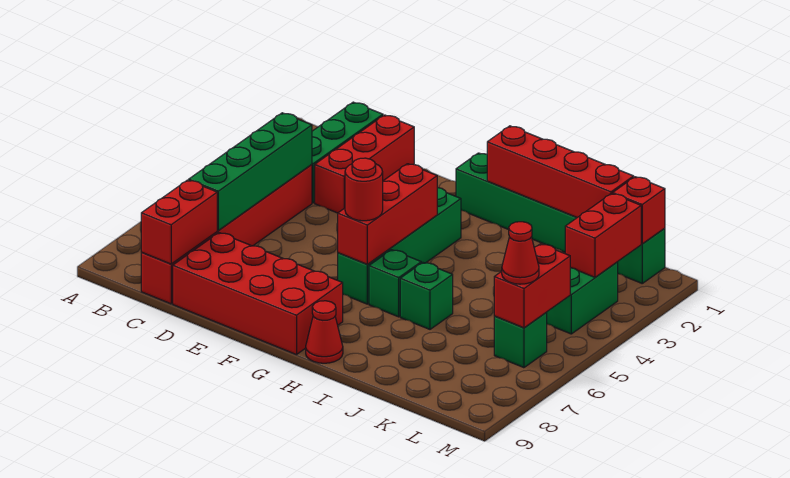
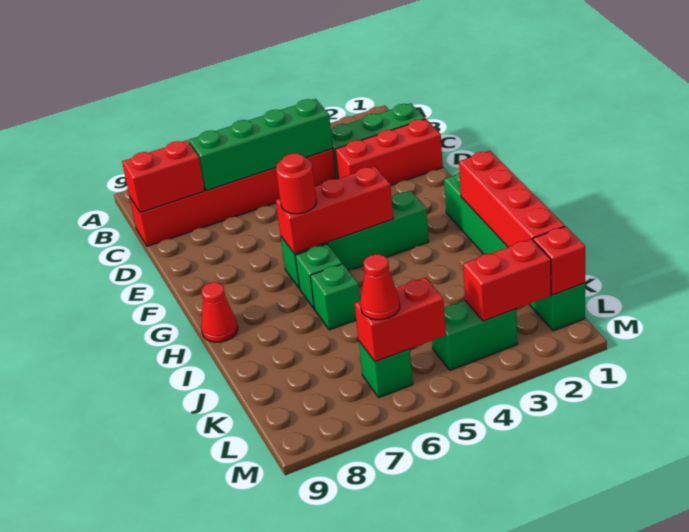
red 2x4 brick [173,233,343,355] -> none

